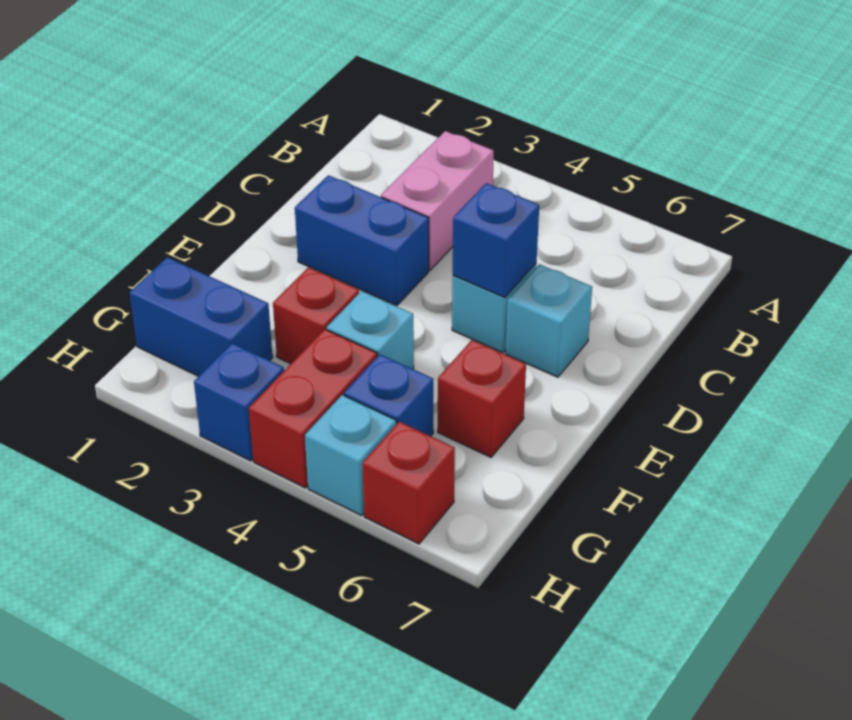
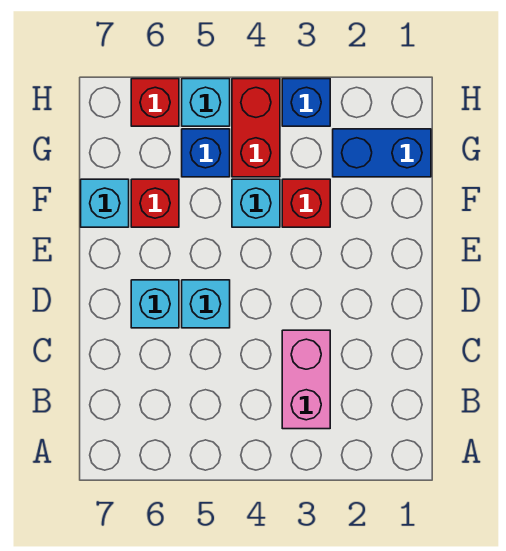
blue 1x2 brick [295,175,429,306] -> none
blue 1x1 brick [453,183,539,297] -> none
none -> cyan 1x1 brick [81,179,129,227]

